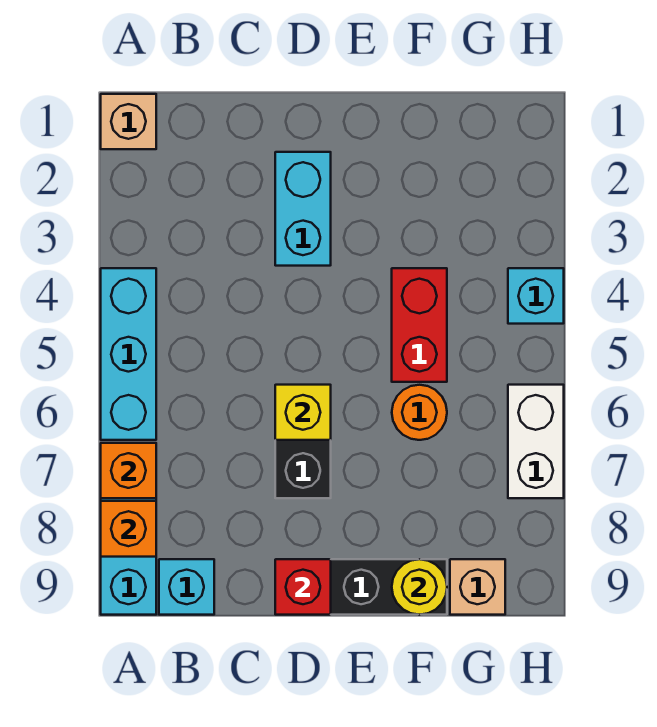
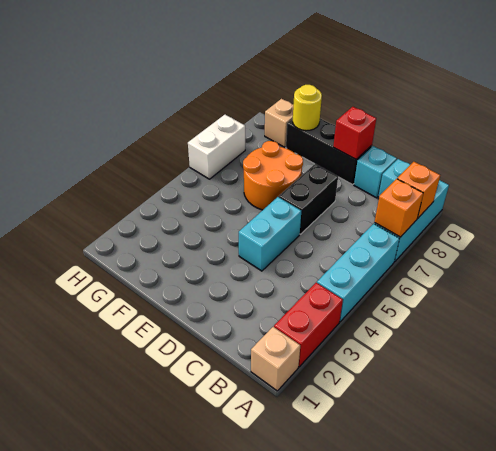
cyan 1x2 brick [275,152,331,266] -> cyan 1x2 brick moved to [239,197,301,271]
yellow 1x1 brick [275,385,331,440] -> none
red 1x2 brick [392,268,447,382] -> red 1x2 brick moved to [274,283,343,367]
orange 1x1 round brick [392,385,447,440] -> orange 2x2 round brick [243,141,303,210]
cyan 1x1 brick [508,268,564,324] -> cyan 1x1 brick moved to [354,146,397,198]

